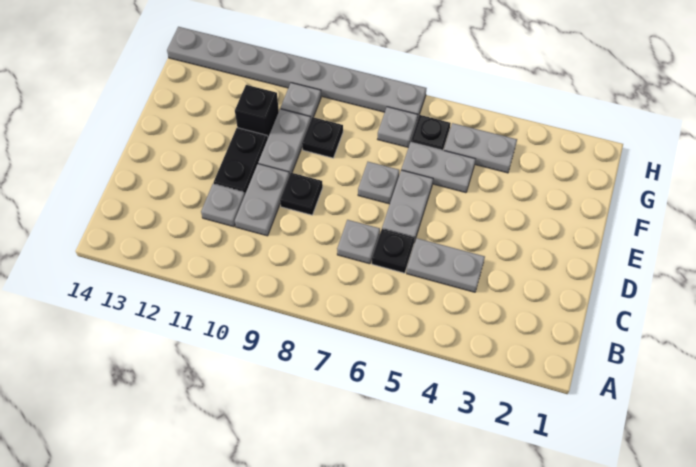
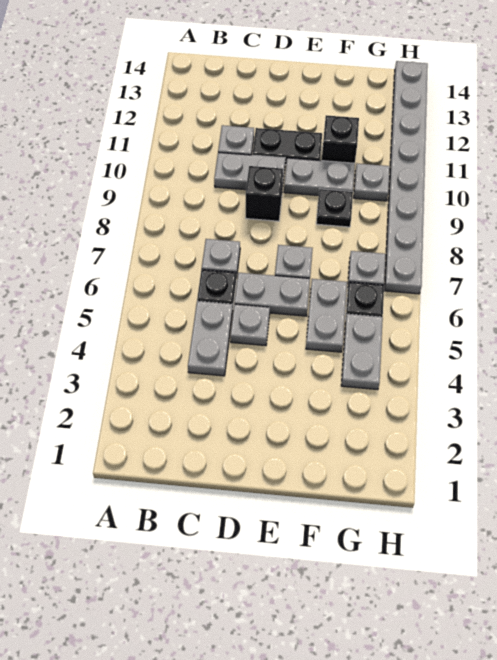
none -> grey 1x1 plate [230,304,270,346]
black 1x1 plate [280,173,323,215] -> black 1x1 brick [246,166,283,221]

